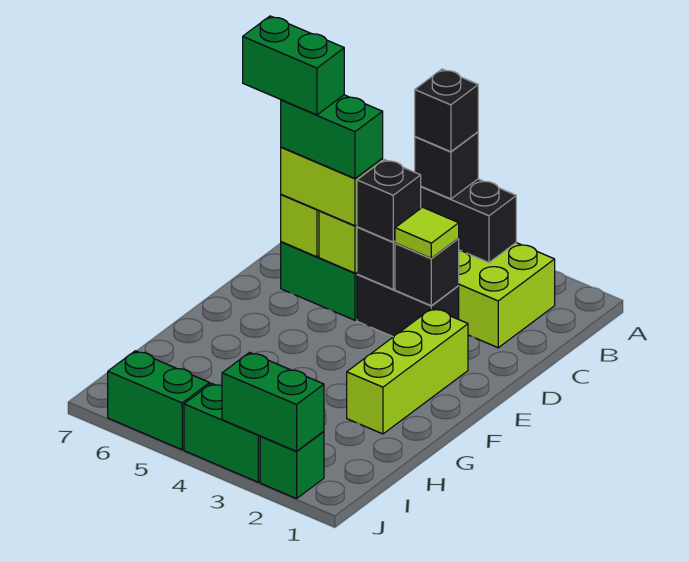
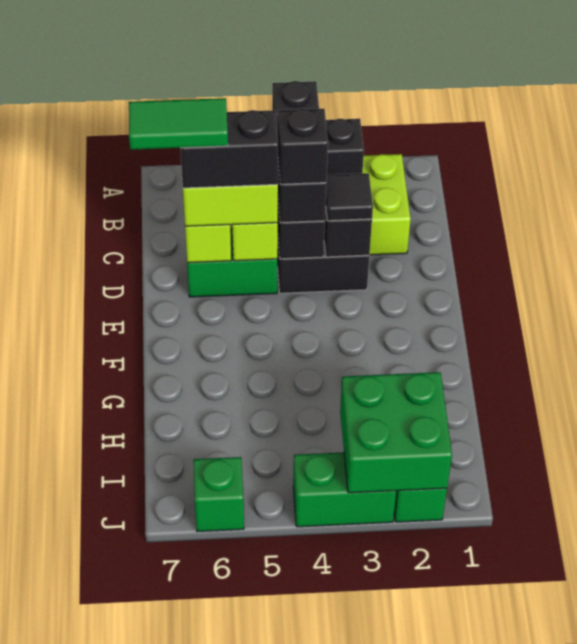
black 1x1 brick [415,69,478,152] -> black 1x1 brick moved to [278,108,328,184]
lime 1x1 tile [395,207,459,258] -> black 1x1 tile [326,173,373,221]
green 1x2 brick [281,95,383,178] -> black 1x2 brick [181,110,278,188]
green 1x2 brick [243,16,344,115] -> green 1x2 tile [129,98,228,150]
lime 1x3 brick [347,308,468,434] -> none
green 1x2 brick [222,352,324,451] -> green 2x2 brick [340,372,452,493]
green 1x2 brick [108,351,210,450] -> green 1x1 brick [193,457,244,531]

